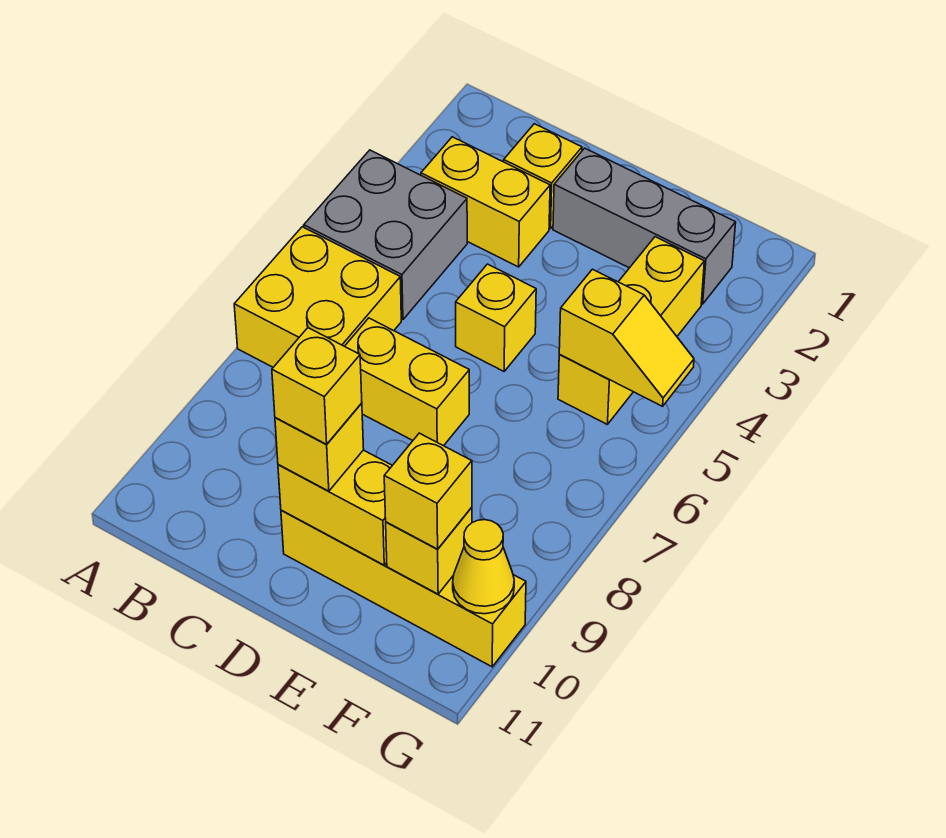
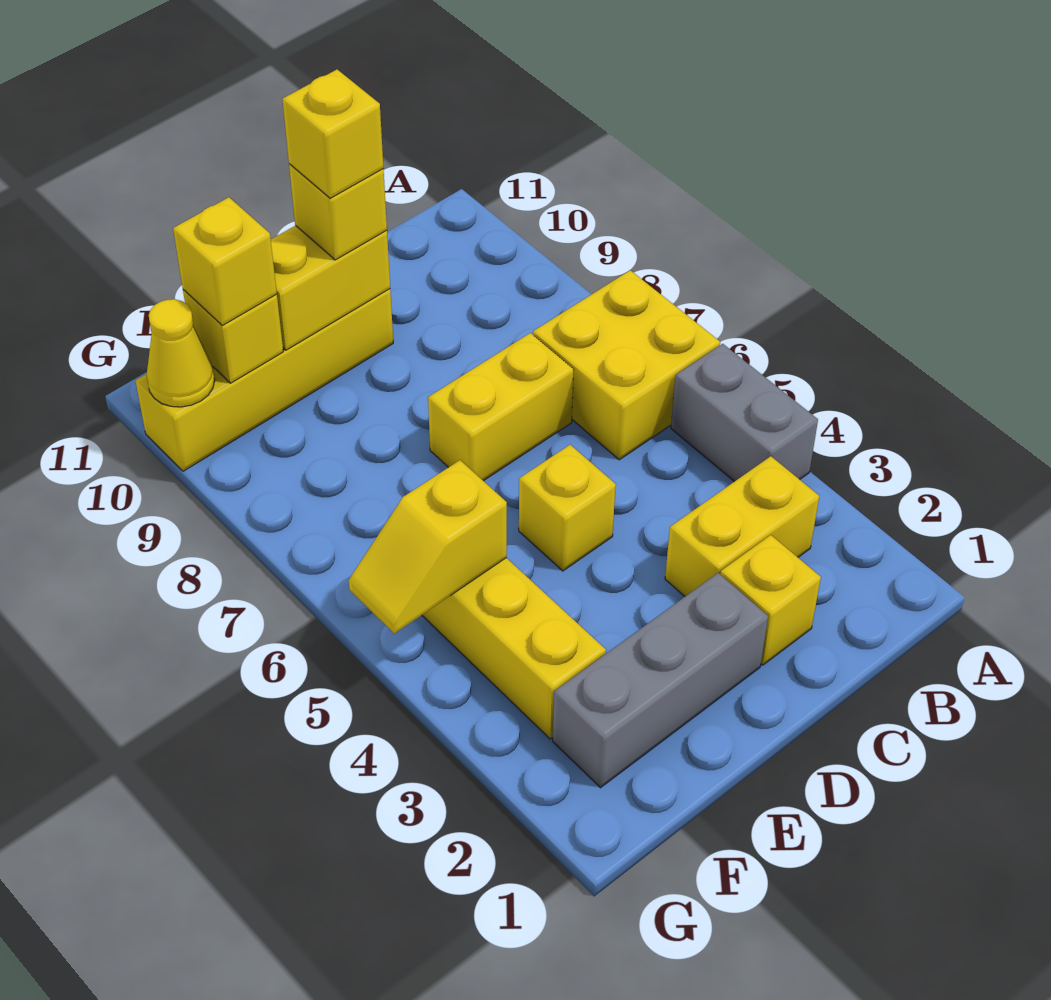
grey 2x2 brick [304,150,467,320] -> grey 1x2 brick [671,344,818,482]

